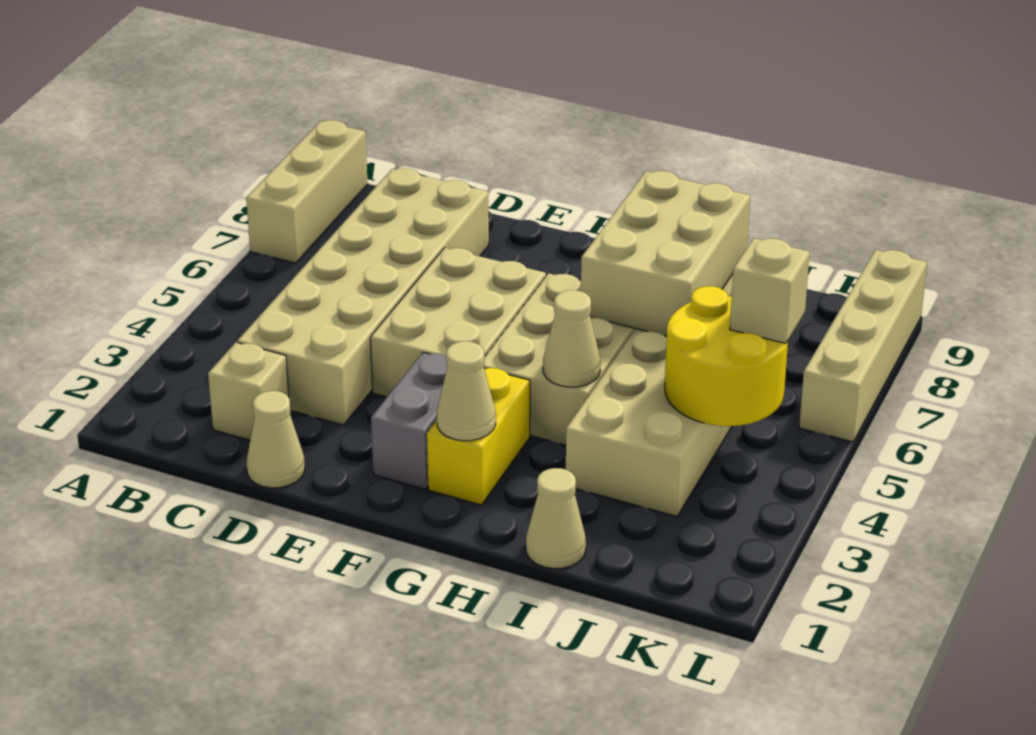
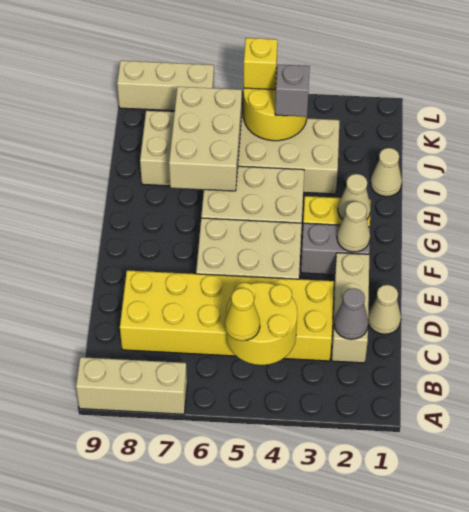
none -> yellow 2x2 round brick [226,283,297,365]
none -> yellow 1x1 cone [225,288,260,341]
tan 1x1 brick [208,342,289,440] -> tan 1x3 brick [332,253,369,363]
none -> grey 1x1 cone [334,288,368,339]
tan 2x6 brick [237,168,489,425] -> yellow 2x6 brick [120,270,334,361]
tan 1x1 cone [543,290,601,387] -> tan 1x1 cone moved to [337,201,370,252]
tan 2x3 brick [581,171,750,336] -> tan 2x3 brick turned to [169,86,242,191]
none -> grey 1x1 brick [275,64,310,117]
tan 1x1 brick [730,238,810,343] -> yellow 1x1 brick [244,38,277,90]
tan 1x4 brick [799,250,927,442] -> tan 1x3 brick [117,61,214,111]

